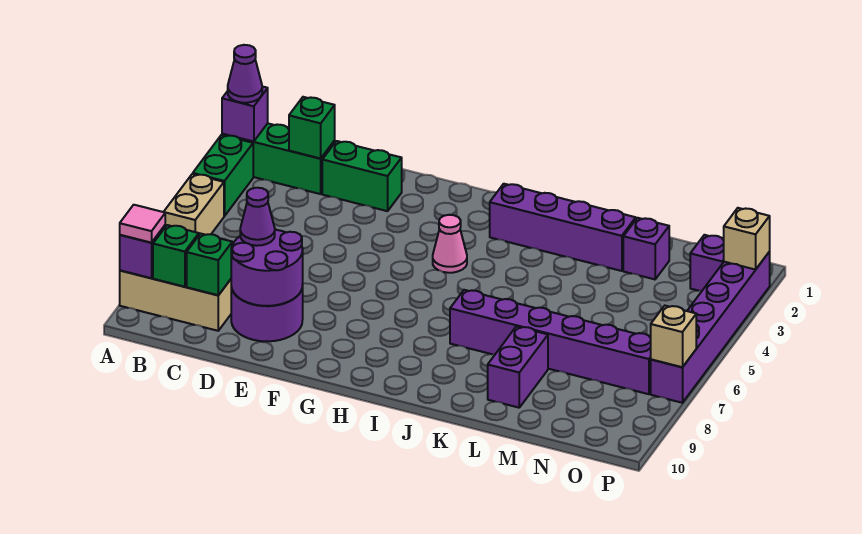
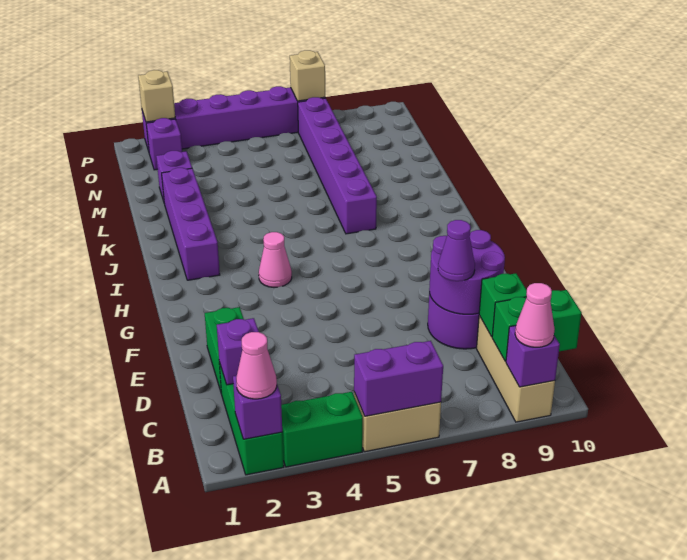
purple 1x1 cone [228,45,262,103] -> pink 1x1 cone [236,332,277,399]
pink 1x1 tile [120,205,165,243] -> pink 1x1 cone [515,283,555,347]
green 1x1 brick [153,225,199,287] -> green 1x2 brick [492,290,582,361]
green 1x1 brick [289,97,335,159] -> purple 1x1 brick [217,318,259,385]
purple 1x2 brick [488,326,548,408] -> purple 1x2 brick moved to [354,341,443,416]

